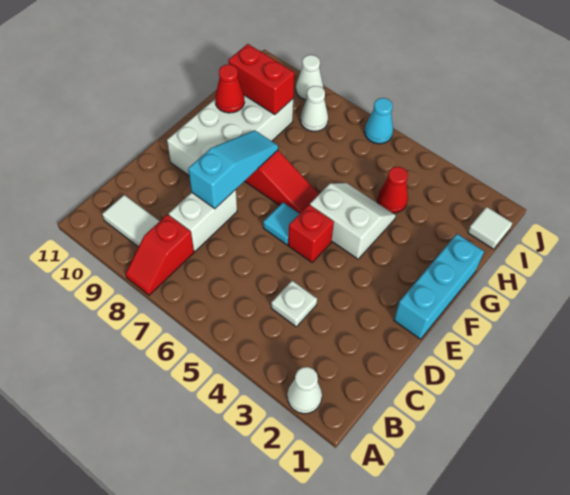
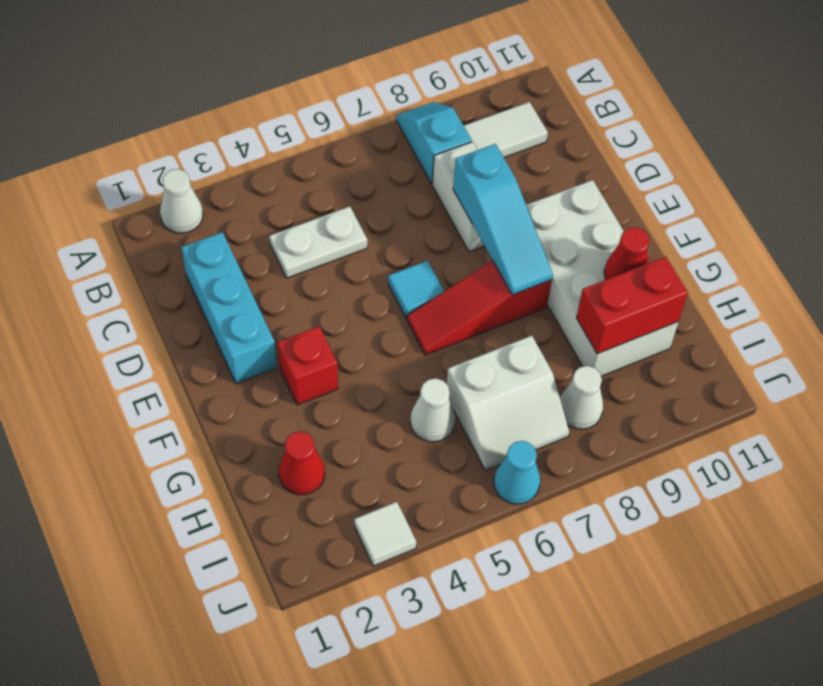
red 1x2 slope [125,215,194,295] -> cyan 1x2 slope [396,102,472,184]
white 1x1 plate [271,281,317,327] -> white 1x2 plate [269,206,367,278]
cyan 1x3 brick [394,234,484,339] -> cyan 1x3 brick moved to [181,232,277,384]
red 1x1 brick [288,205,334,262] -> red 1x1 brick moved to [278,327,338,405]
white 2x2 slope [310,183,396,259] -> white 2x2 slope moved to [447,336,569,470]
red 1x1 cone [378,167,408,213] -> red 1x1 cone moved to [279,431,325,495]
white 1x1 tile [468,207,512,249] -> white 1x1 tile moved to [354,502,416,566]
white 1x1 cone [296,55,323,100] -> white 1x1 cone moved to [410,378,455,442]

